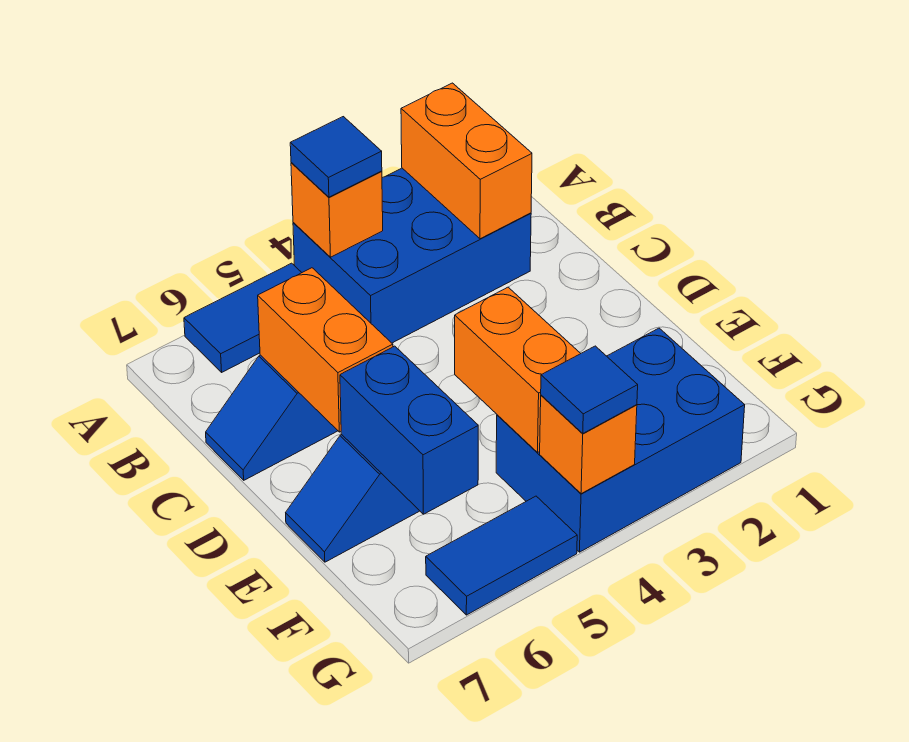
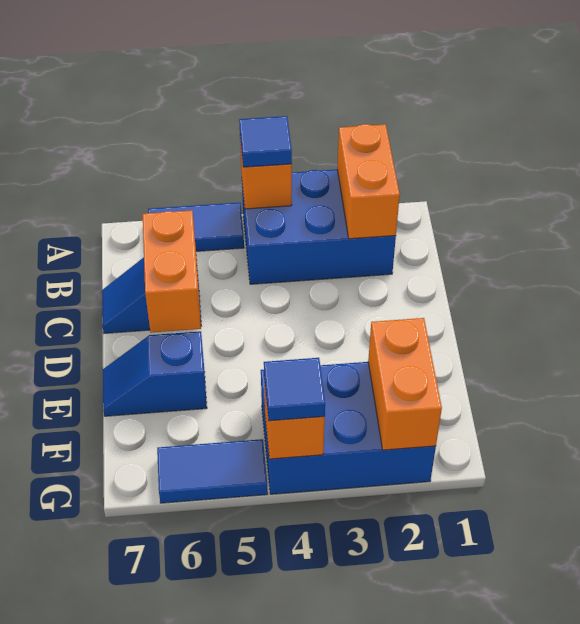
orange 1x2 brick [455,287,581,452] -> orange 1x2 brick moved to [368,318,442,450]
blue 1x2 brick [340,346,478,514] -> none

